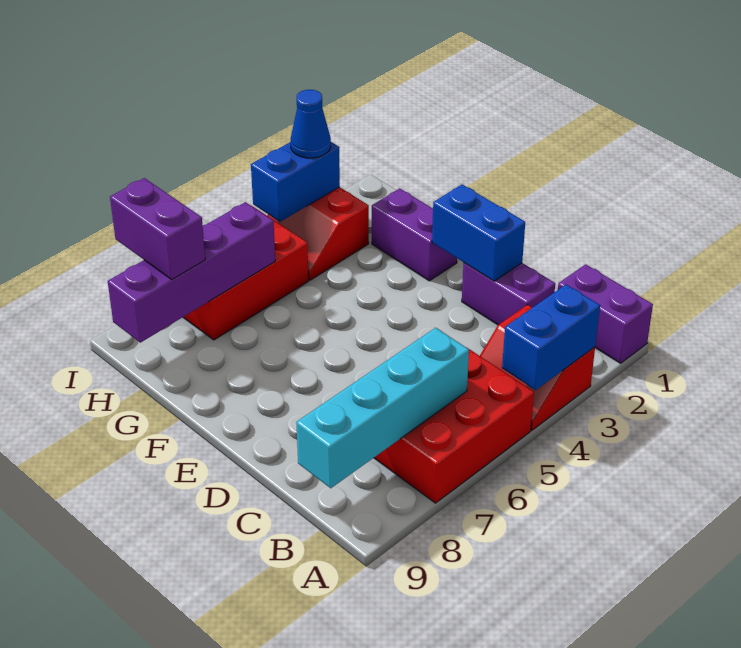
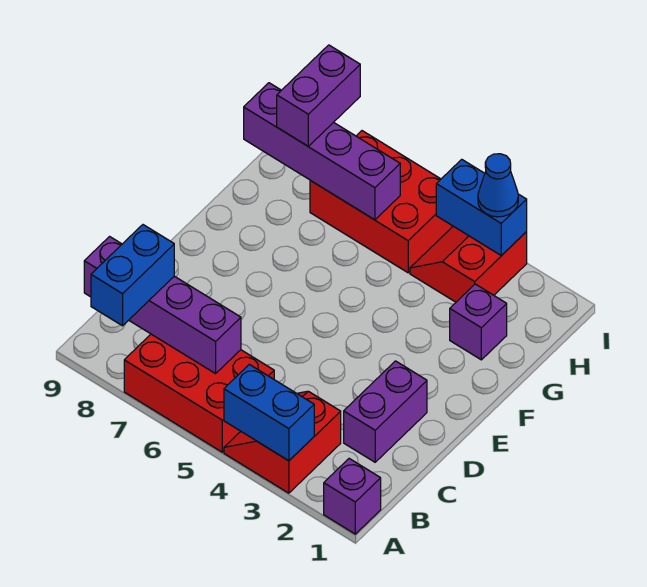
purple 1x2 brick [558,264,653,363] -> purple 1x1 brick [324,459,381,534]
cyan 1x4 brick [296,328,469,488] -> purple 1x4 brick [84,237,241,374]
blue 1x2 brick [432,185,525,281] -> blue 1x2 brick moved to [91,225,174,326]
purple 1x2 brick [372,188,457,281] -> purple 1x1 brick [450,284,507,360]

